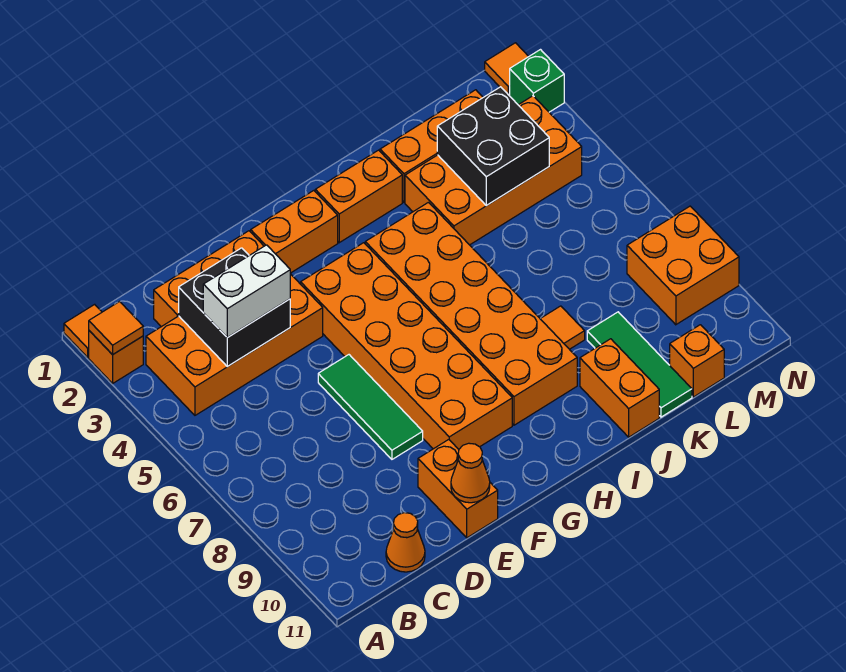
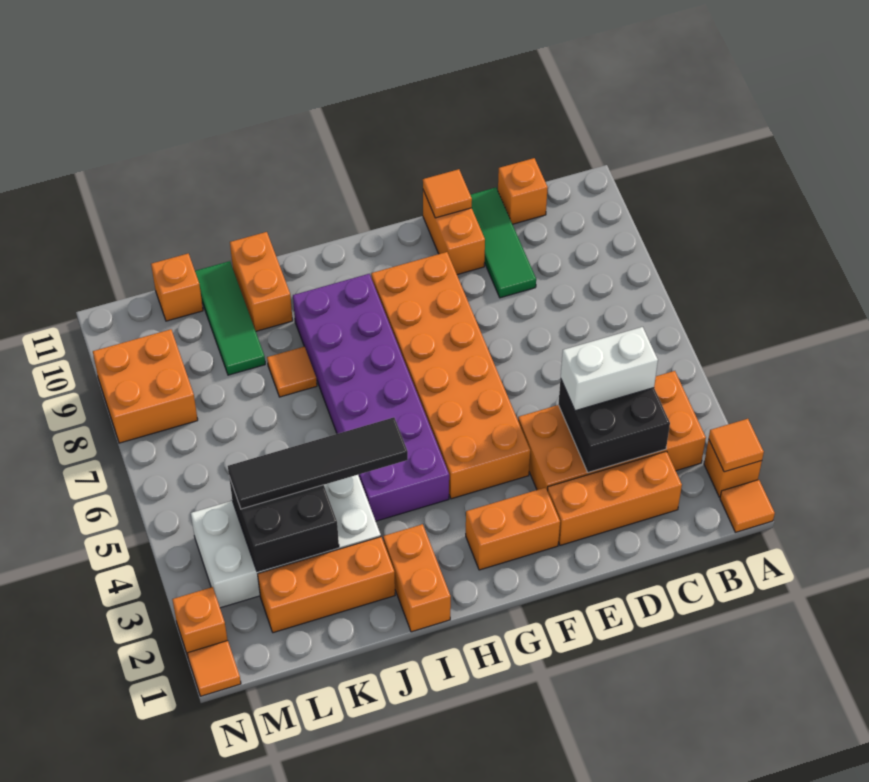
orange 1x1 cone [386,513,425,572] -> orange 1x1 brick [498,158,548,224]
green 1x3 tile [318,355,423,459] -> green 1x3 tile moved to [471,188,536,298]
orange 1x1 cone [451,443,490,503] -> orange 1x1 tile [423,169,472,218]
orange 1x2 brick [315,150,402,243] -> orange 1x2 brick turned to [383,524,451,632]
orange 2x6 brick [365,202,577,425] -> purple 2x6 brick [293,274,449,521]
none -> black 1x4 tile [228,417,408,509]
orange 2x4 brick [405,96,582,245] -> white 2x4 brick [191,475,381,608]
green 1x1 brick [509,50,564,112] -> orange 1x1 brick [172,587,228,656]

